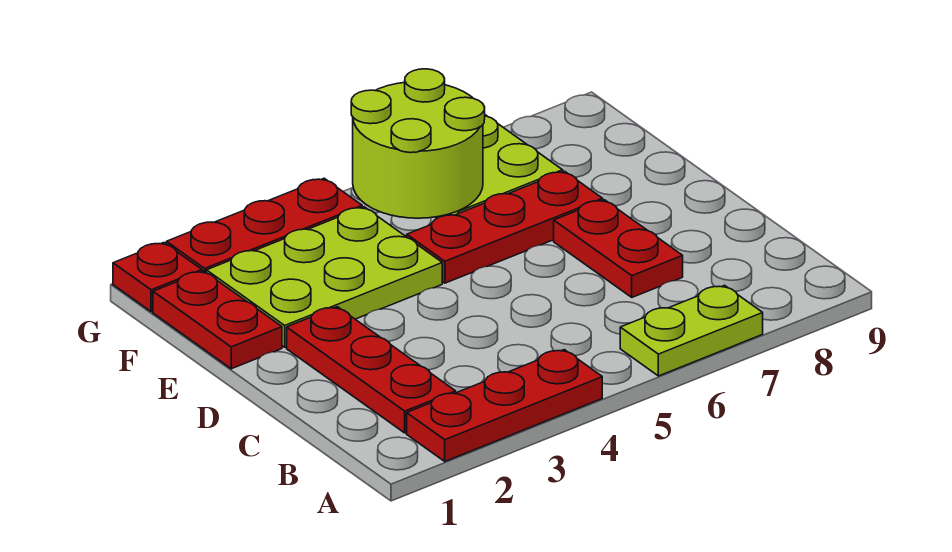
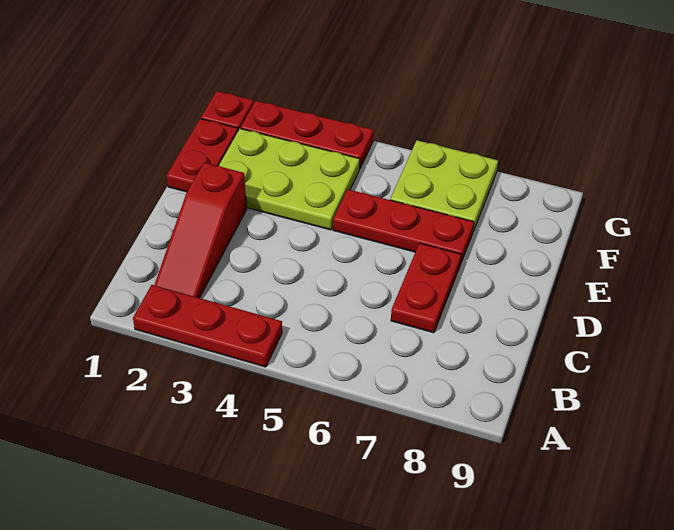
lime 1x2 plate [620,285,763,376] -> none
red 1x3 plate [287,307,456,433] -> red 1x3 slope [155,163,247,298]
lime 2x2 round brick [351,69,485,218] -> none

